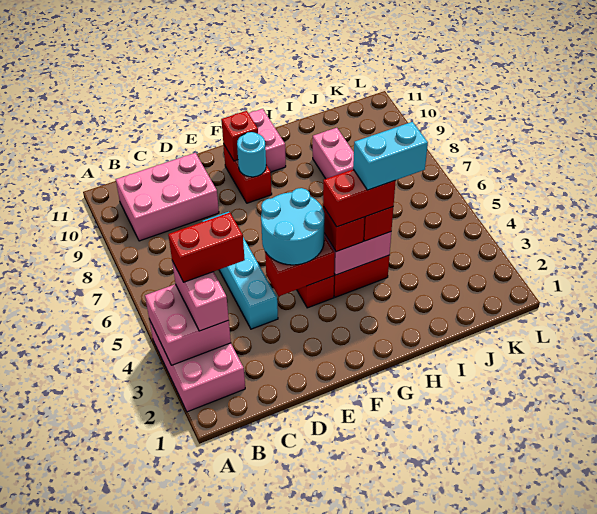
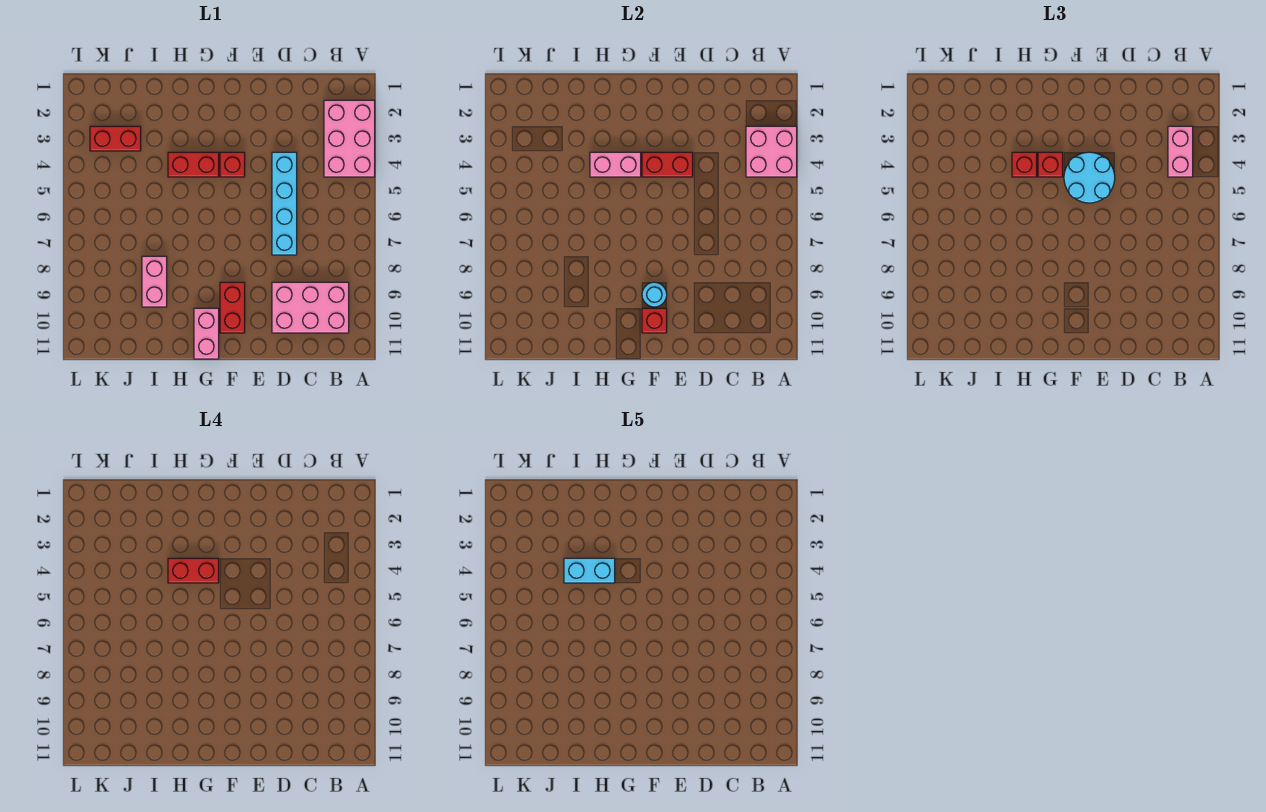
red 1x2 brick [168,212,245,282] -> red 1x2 brick moved to [90,126,141,151]

